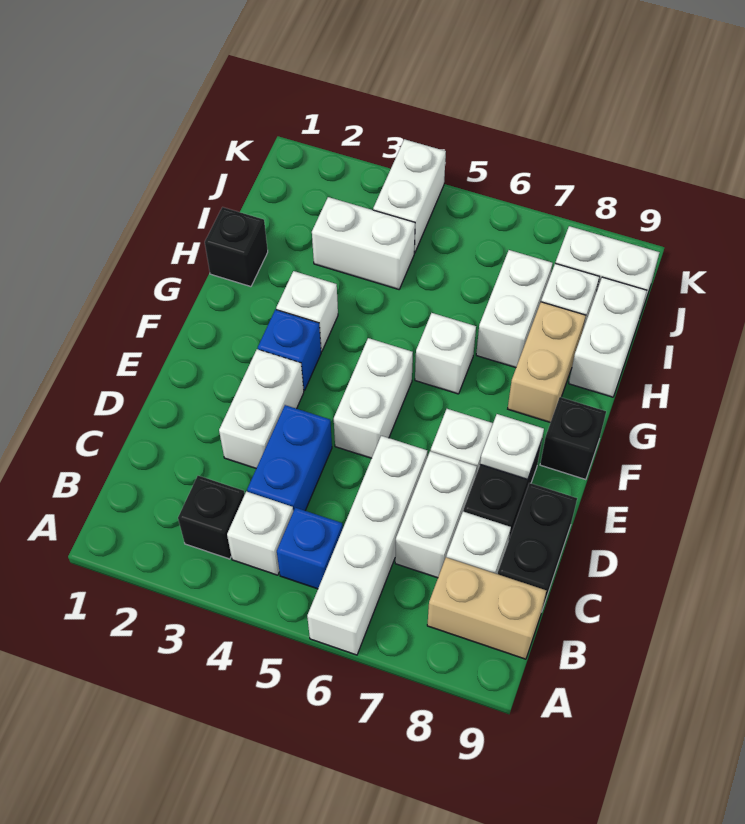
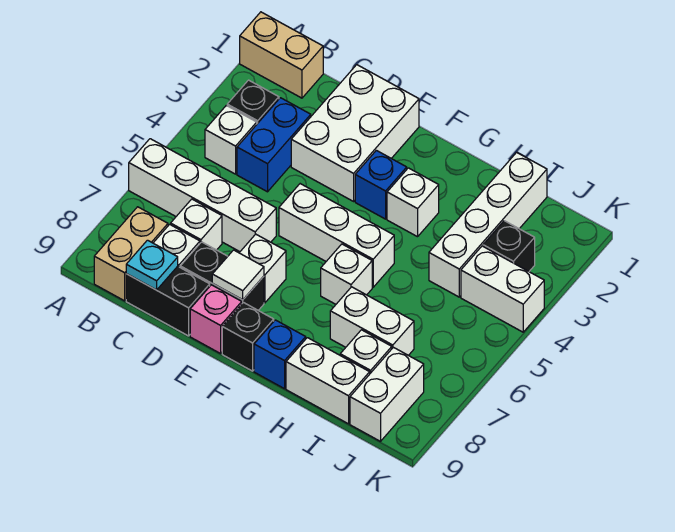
blue 1x1 brick [277,508,343,589] -> blue 1x1 brick moved to [254,320,306,389]
blue 1x2 brick [247,405,332,511] -> blue 1x2 brick turned to [237,98,311,192]
white 1x2 brick [395,451,477,578] -> white 1x1 brick [171,199,222,250]
none -> cyan 1x1 plate [126,240,178,290]
white 1x2 brick [219,349,304,468] -> white 2x3 brick [291,65,419,201]
white 1x2 brick [334,338,413,458] -> white 1x3 brick [279,184,394,287]
white 1x1 plate [480,414,544,480] -> white 1x1 tile [212,250,264,300]
none -> pink 1x1 brick [190,285,242,353]
tan 1x2 brick [508,302,586,423] -> tan 1x2 brick moved to [240,12,323,98]
black 1x1 brick [205,207,268,287] -> black 1x1 brick moved to [483,221,535,271]
white 1x2 brick [312,197,415,289] -> white 1x4 brick [429,152,547,297]

